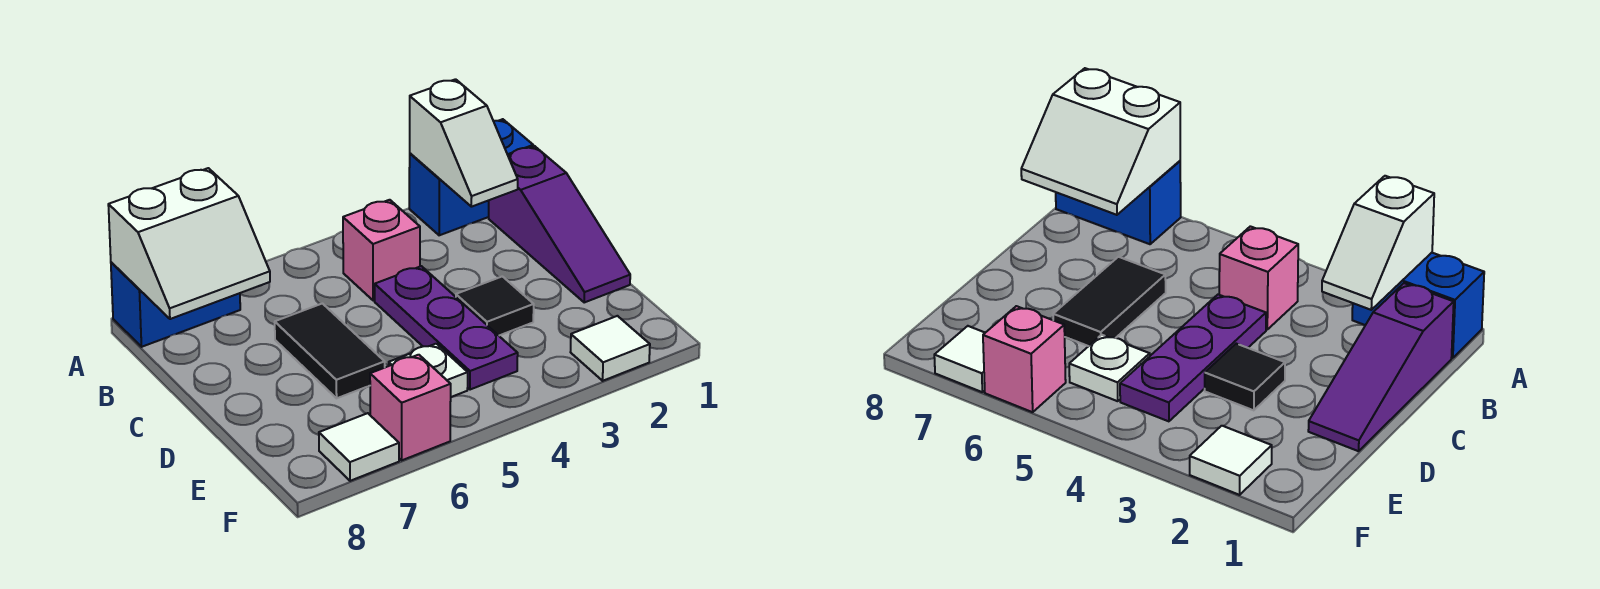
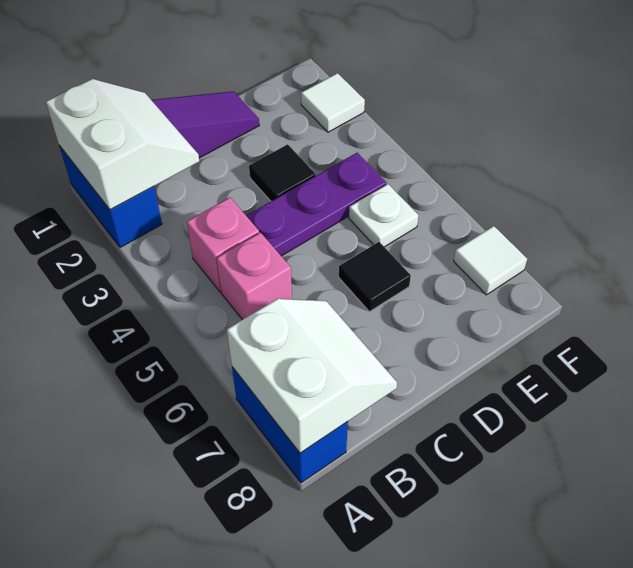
white 1x2 slope [410,79,518,207] -> white 2x2 slope [46,79,199,210]
black 1x2 tile [275,304,385,398] -> black 1x1 tile [339,242,411,312]
pink 1x1 brick [370,355,451,460] -> pink 1x1 brick moved to [217,233,292,320]

